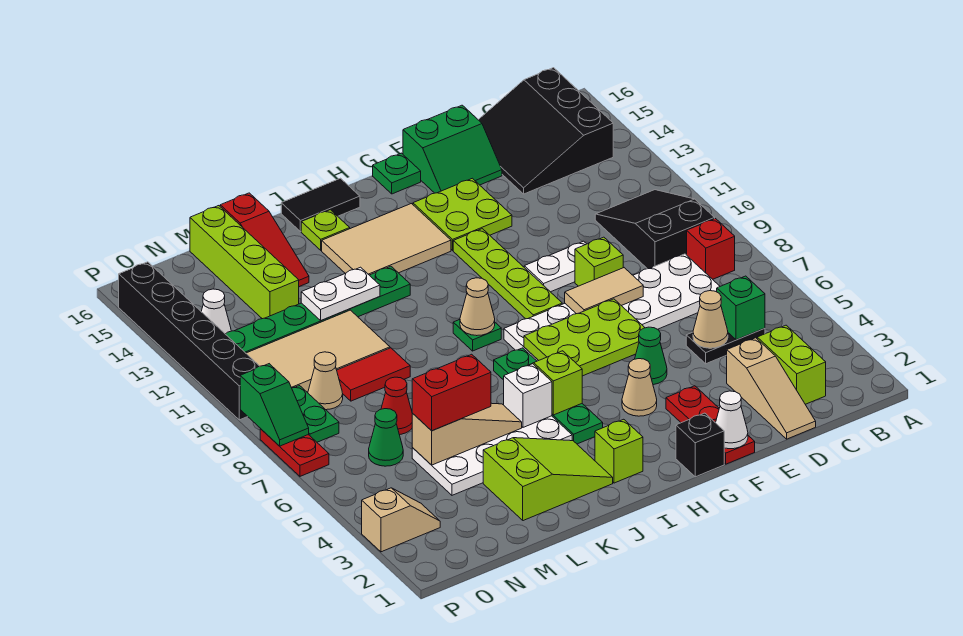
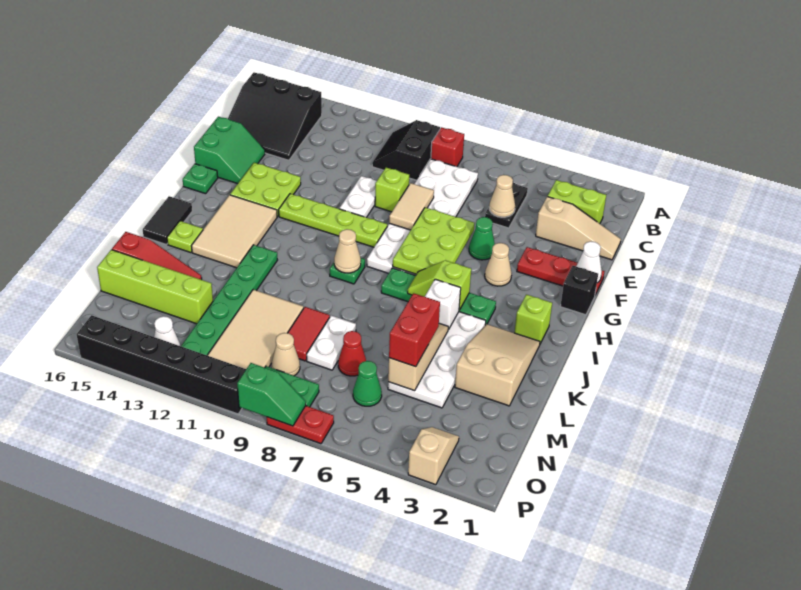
black 2x3 slope [595,190,715,269] -> black 2x2 slope [372,120,440,180]
green 1x1 brick [717,276,765,340] -> none
lime 2x3 slope [483,438,613,521] -> tan 2x3 slope [455,324,540,406]
white 1x2 plate [301,267,380,320] -> white 1x2 plate moved to [307,316,356,370]

